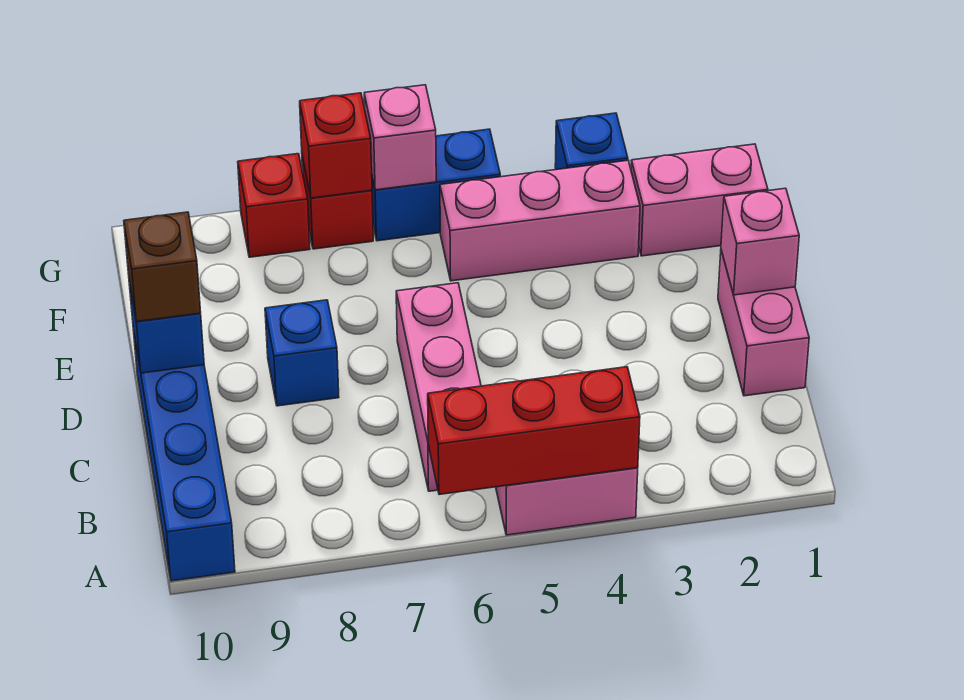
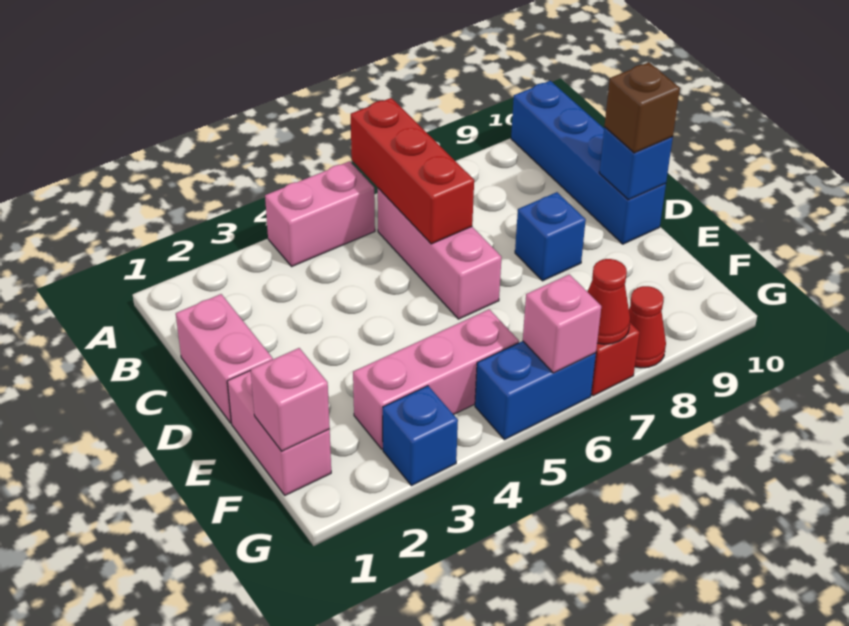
red 1x3 brick [428,367,640,495] -> red 1x3 brick turned to [351,98,474,244]
pink 1x1 brick [721,188,799,295] -> pink 1x1 brick moved to [251,348,330,451]
pink 1x2 brick [631,144,768,256] -> pink 1x2 brick turned to [227,370,331,495]
red 1x1 brick [300,93,372,198] -> red 1x1 cone [588,259,630,344]
red 1x1 brick [238,154,310,257] -> red 1x1 cone [629,286,666,368]

